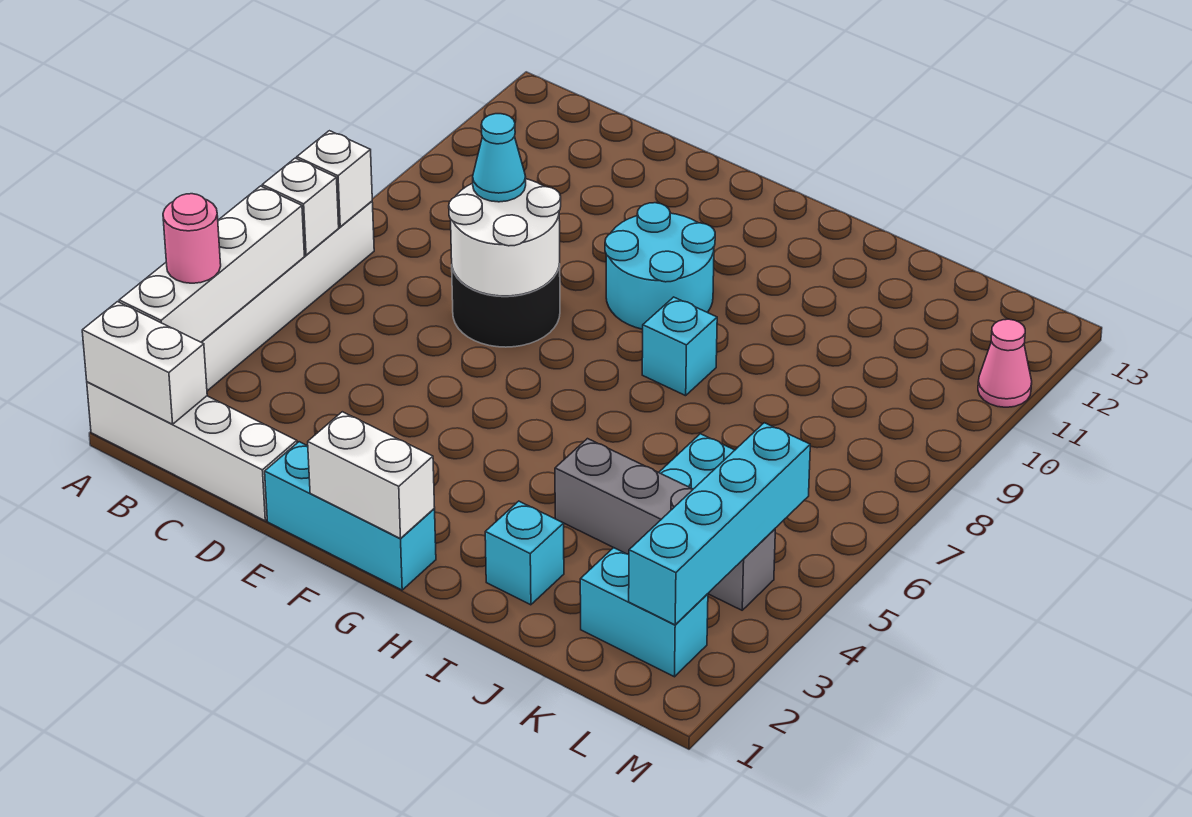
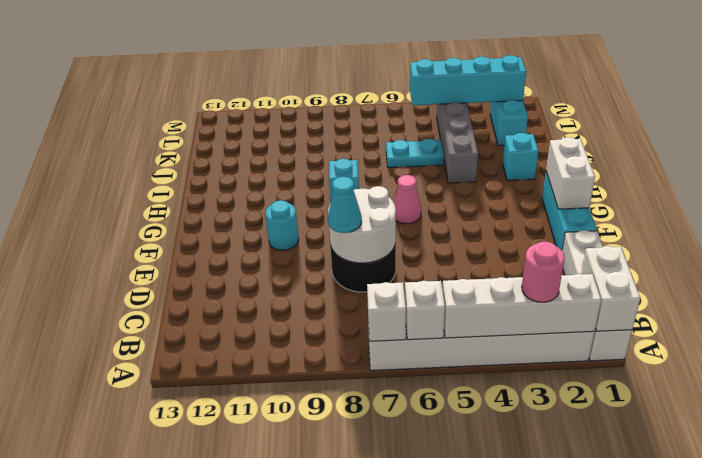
cyan 2x2 round brick [605,203,715,329] -> cyan 1x1 round brick [265,200,299,250]
pink 1x1 cone [978,319,1032,407] -> pink 1x1 cone moved to [394,175,421,224]

